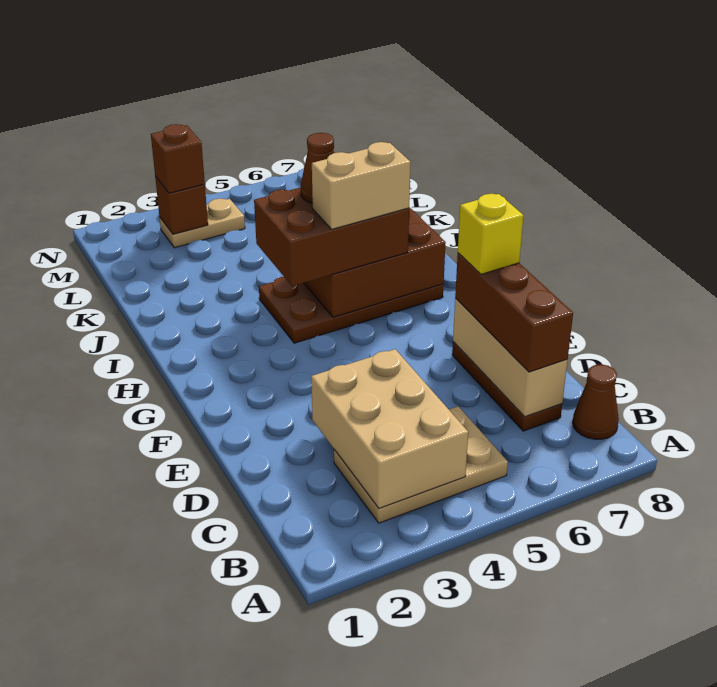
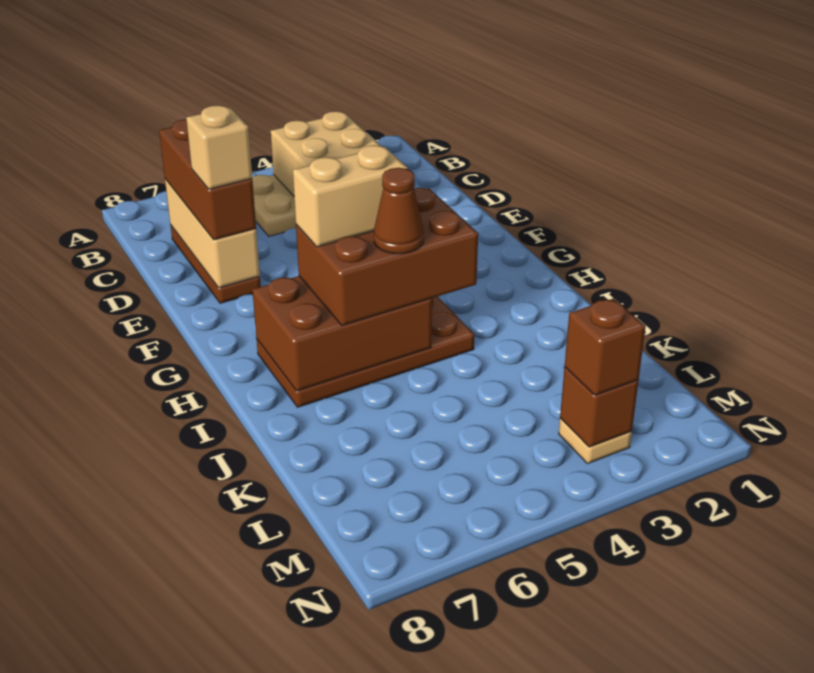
brown 1x1 cone [573,364,619,439] -> none
yellow 1x1 brick [458,194,523,274] -> tan 1x1 brick [186,105,252,189]
tan 1x2 plate [160,199,245,248] -> tan 1x1 plate [559,418,632,464]

